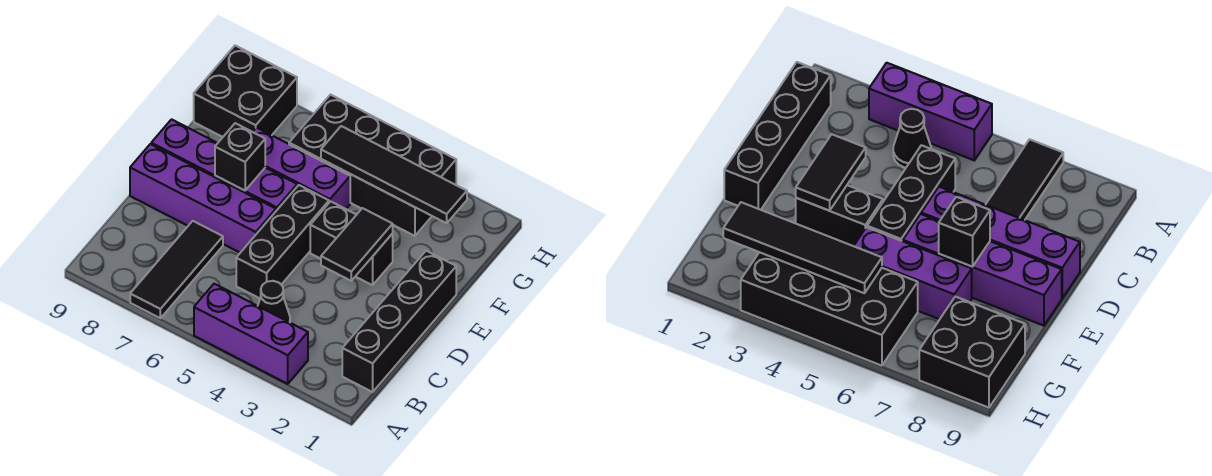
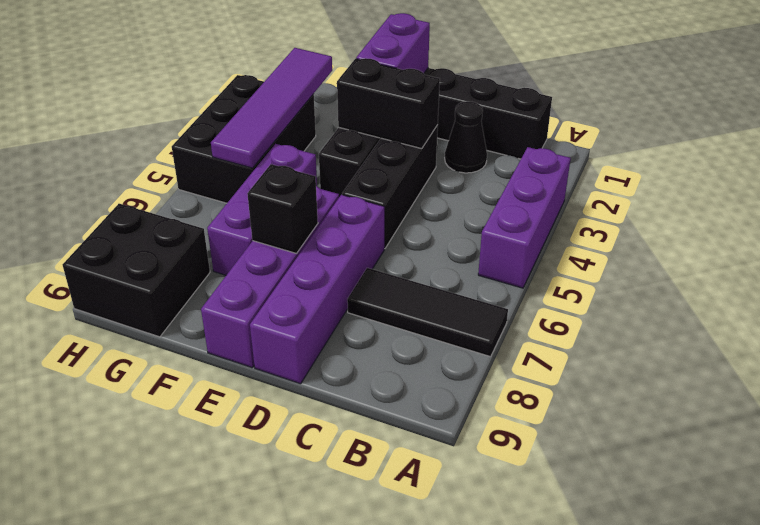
black 1x1 cone [258,281,290,322] -> black 1x1 cone moved to [445,101,487,173]
black 1x3 brick [236,185,329,298] -> black 1x3 brick turned to [342,125,438,249]
black 1x2 tile [321,208,393,281] -> black 1x2 brick [337,58,440,149]
none -> purple 1x2 brick [356,13,430,74]
black 1x4 tile [321,126,467,223] -> purple 1x4 tile [211,48,332,168]
black 2x4 brick [289,95,456,236] -> black 2x3 brick [172,75,316,203]

